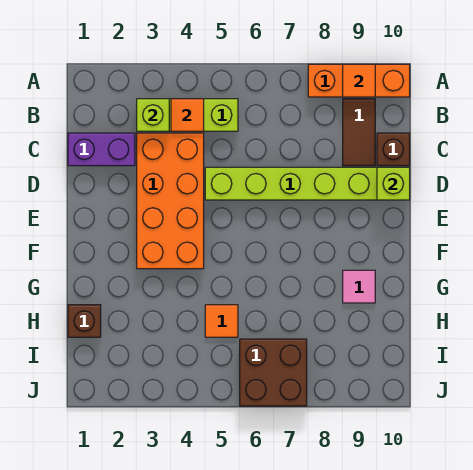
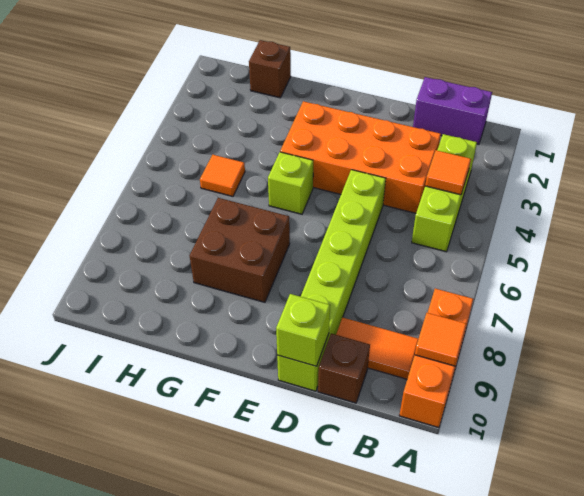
lime 1x1 brick [137,99,169,131] -> lime 1x1 brick moved to [268,152,313,214]
brown 1x2 tile [343,99,375,166] -> orange 1x2 tile [336,318,418,379]
purple 1x2 brick [68,133,135,166] -> purple 1x2 brick turned to [413,77,492,144]
pink 1x1 tile [343,270,375,303] -> none
brown 2x2 brick [240,339,307,406] -> brown 2x2 brick moved to [190,198,290,302]

